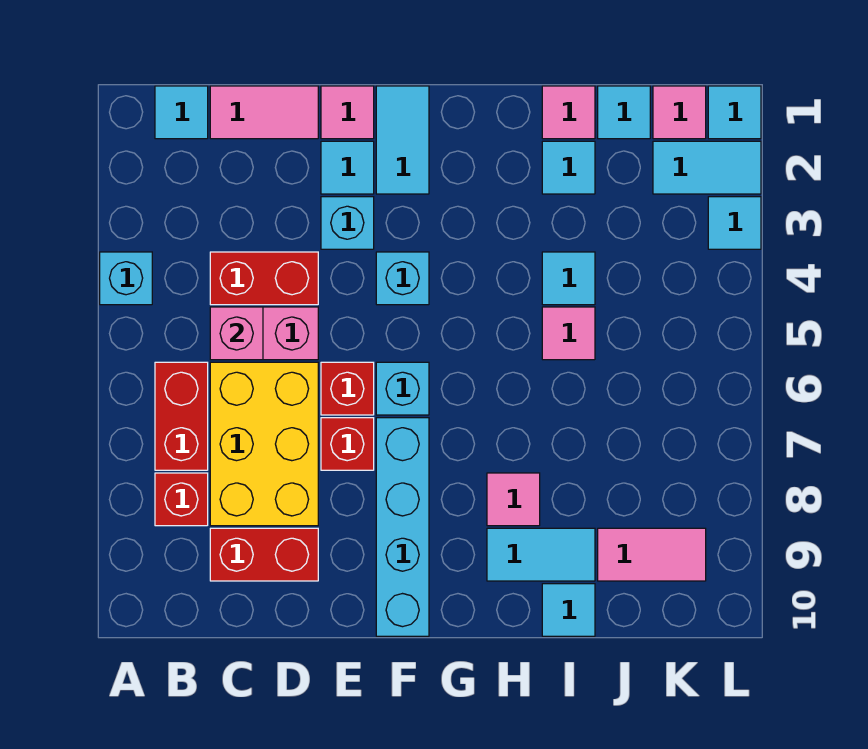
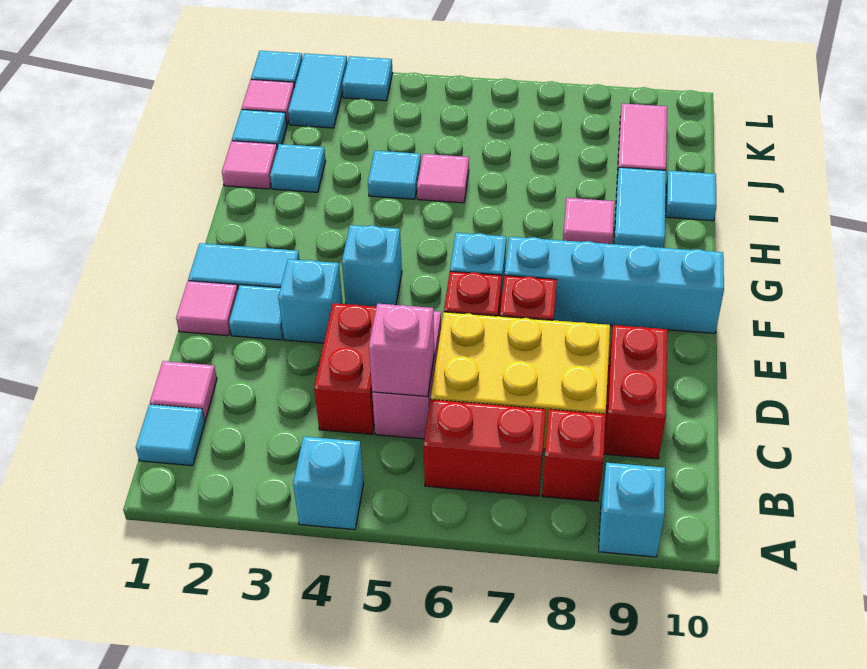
none -> cyan 1x1 brick [599,463,665,557]
pink 1x2 tile [210,86,318,139] -> pink 1x1 tile [150,361,217,420]

